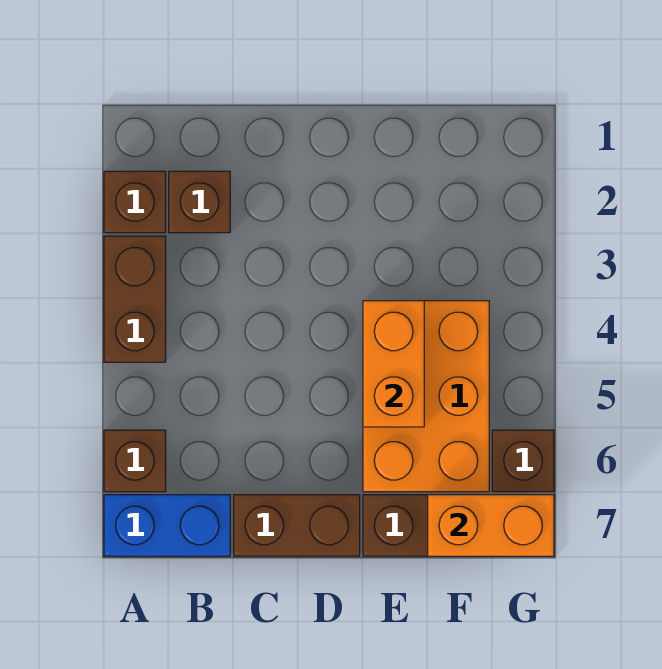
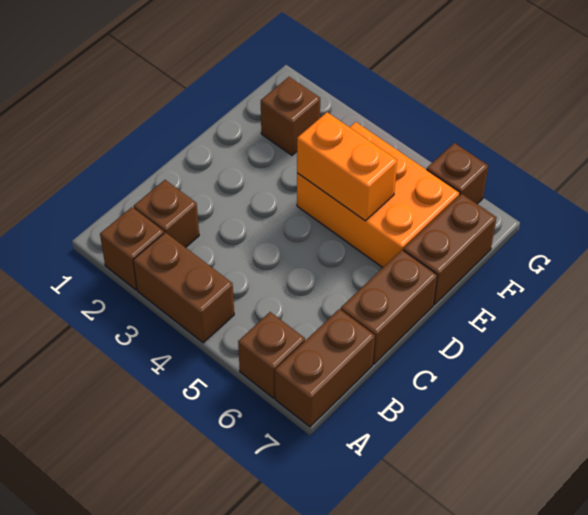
blue 1x2 brick [104,495,230,556] -> brown 1x2 brick [275,309,375,427]
none -> brown 1x1 brick [261,77,320,155]
orange 1x2 brick [428,495,554,556] -> none

